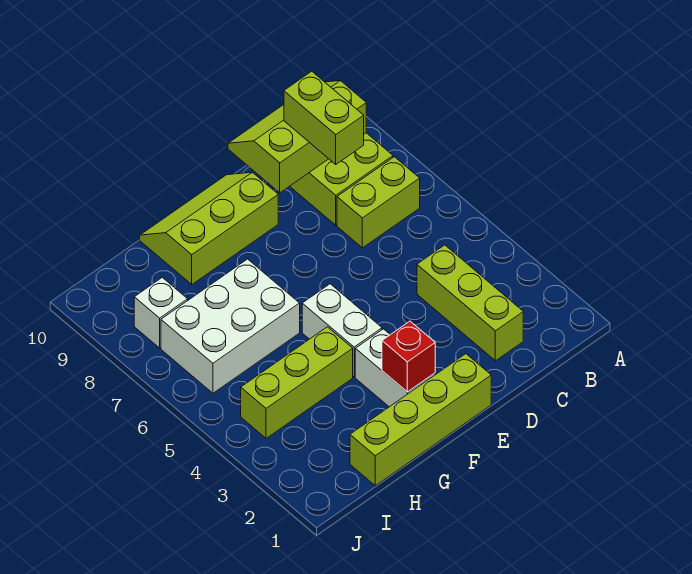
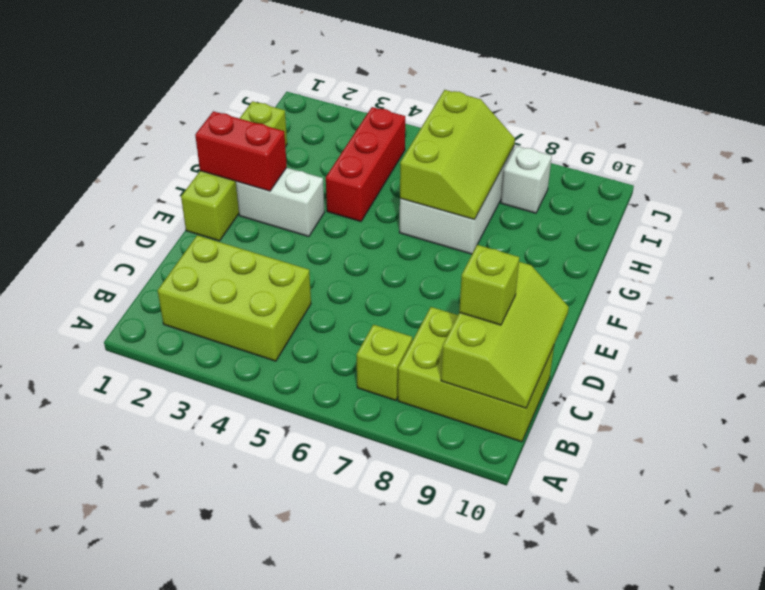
lime 1x2 brick [337,157,420,248] -> lime 1x1 brick [357,325,412,401]
lime 1x3 brick [417,245,523,361] -> lime 2x3 brick [158,235,311,361]
lime 1x2 brick [284,71,364,164] -> lime 1x1 brick [459,245,519,325]
lime 2x3 slope [140,172,278,284] -> lime 2x3 slope moved to [400,90,515,220]
red 1x1 brick [382,321,435,392] -> red 1x2 brick [195,111,287,191]
white 1x2 brick [302,284,382,377] -> none
lime 1x3 brick [241,327,353,438] -> red 1x3 brick [326,107,405,222]

